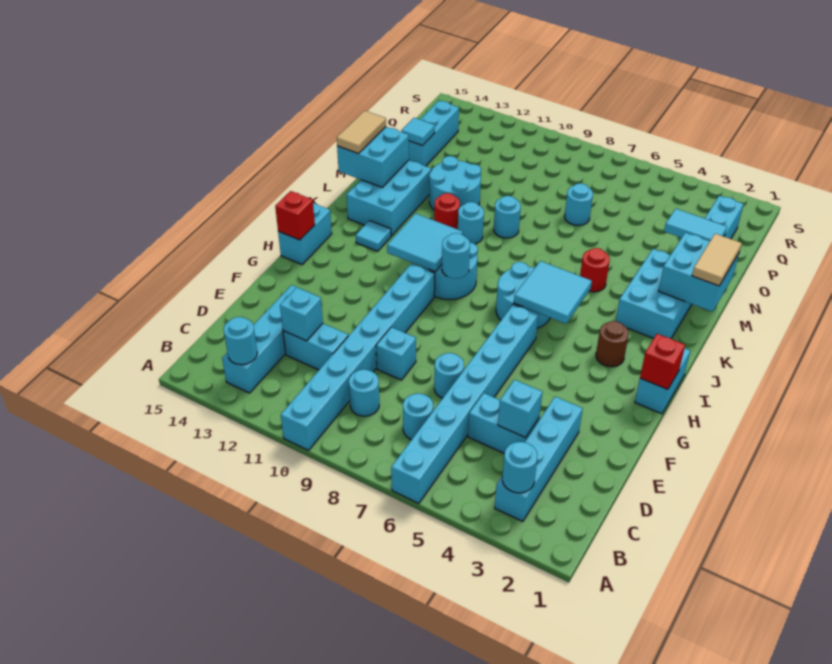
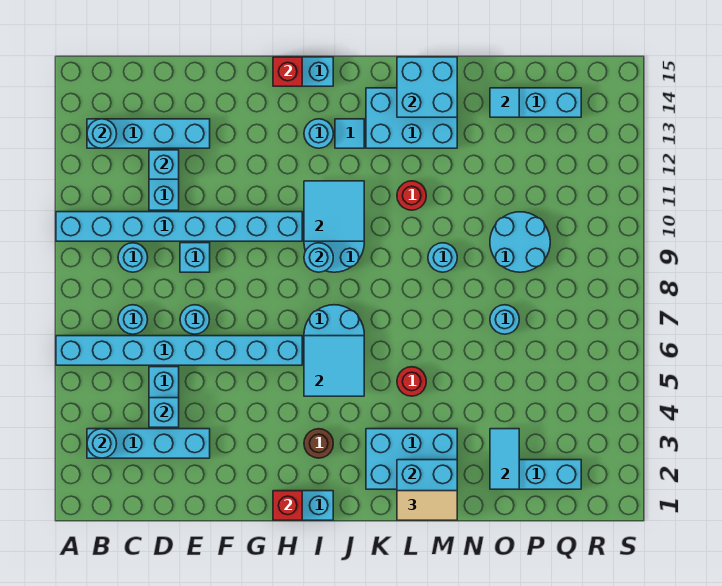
cyan 1x1 round brick [458,202,484,244] -> cyan 1x1 round brick moved to [304,119,333,148]
tan 1x2 tile [337,111,386,153] -> none
cyan 2x2 round brick [429,156,481,210] -> cyan 2x2 round brick moved to [490,212,550,272]

